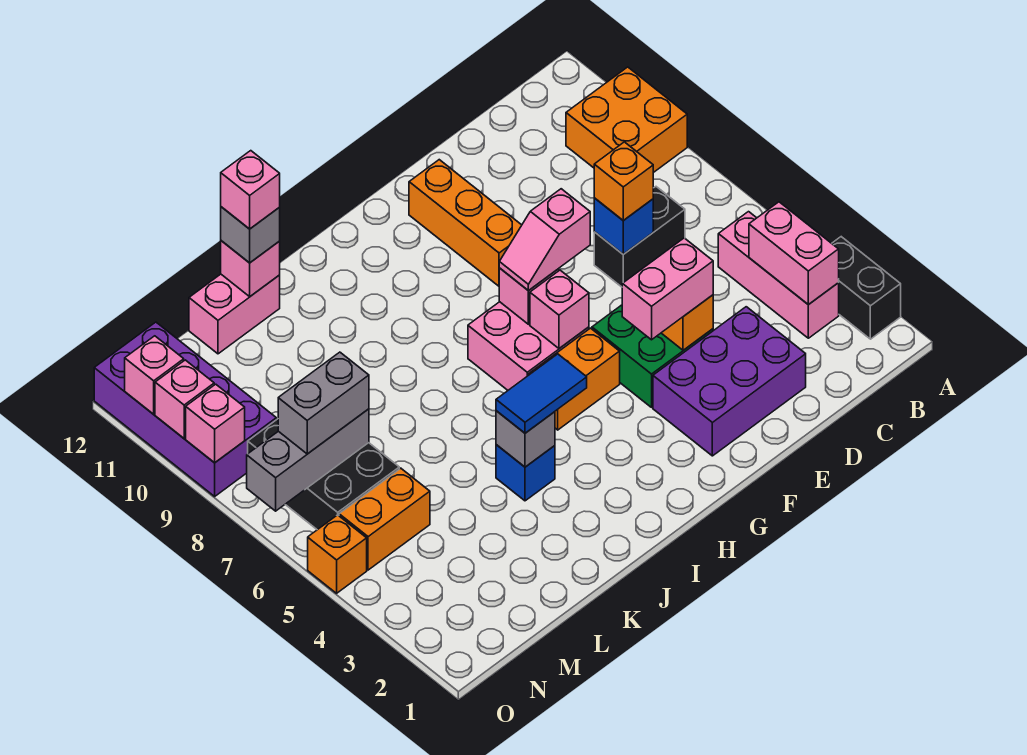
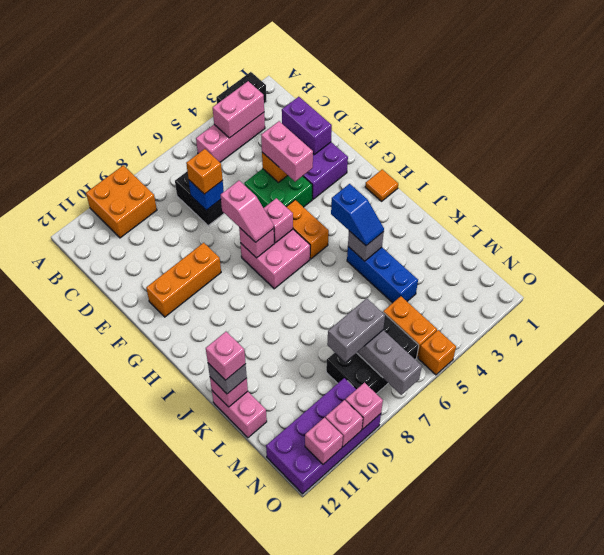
none -> purple 1x2 brick [282,97,332,154]
none -> orange 1x1 tile [365,169,398,201]
blue 1x2 tile [496,354,587,433] -> blue 1x2 slope [331,184,384,246]
blue 1x1 brick [496,445,555,501] -> blue 1x3 brick [347,247,418,303]
grey 1x2 brick [278,352,369,454] -> grey 1x2 brick turned to [327,298,385,362]

